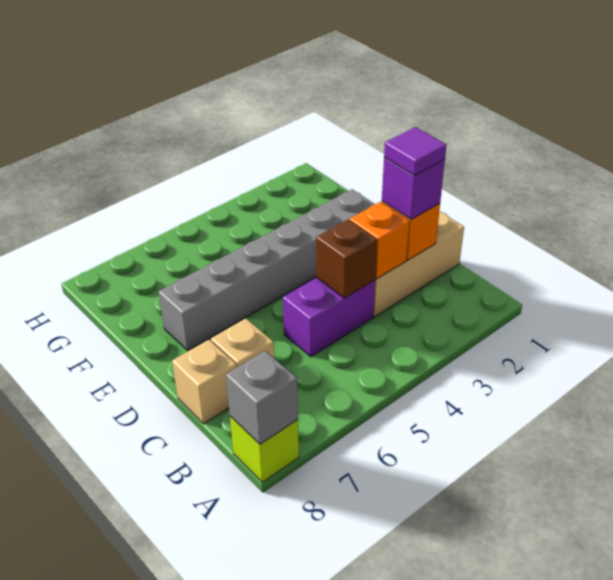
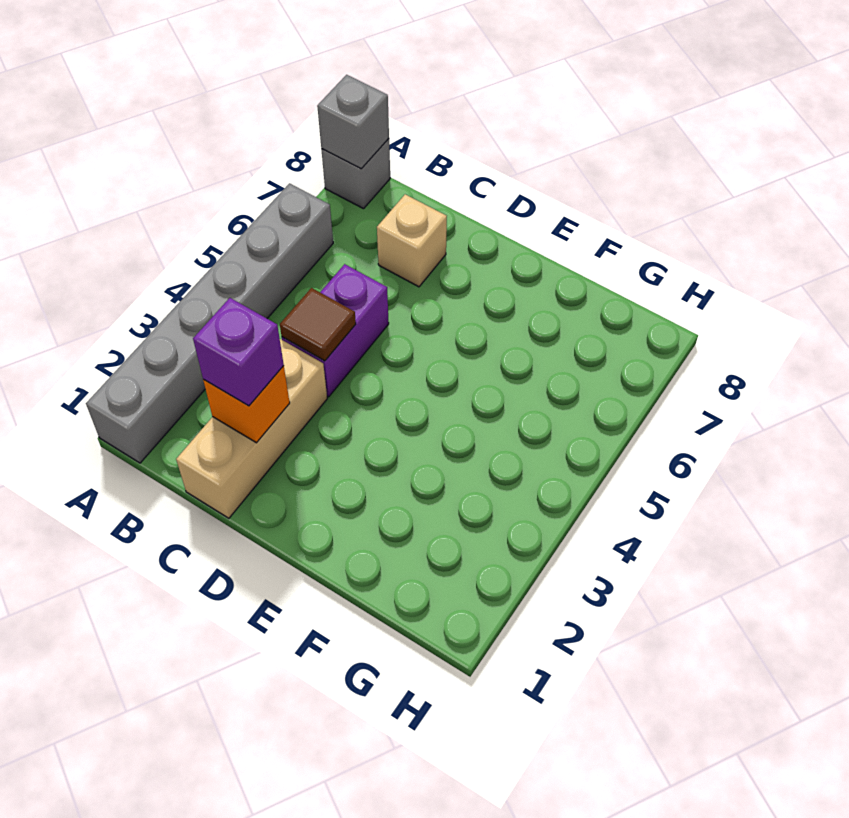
lime 1x1 brick [230,416,299,482] -> grey 1x1 brick [321,139,390,209]
purple 1x1 tile [384,127,446,175] -> none
orange 1x1 brick [350,202,409,279] -> none
brown 1x1 brick [316,220,377,298] -> brown 1x1 tile [280,288,356,361]
tan 1x1 brick [172,340,236,424] -> none
grey 1x6 brick [159,190,375,350] -> grey 1x6 brick moved to [86,183,333,463]

